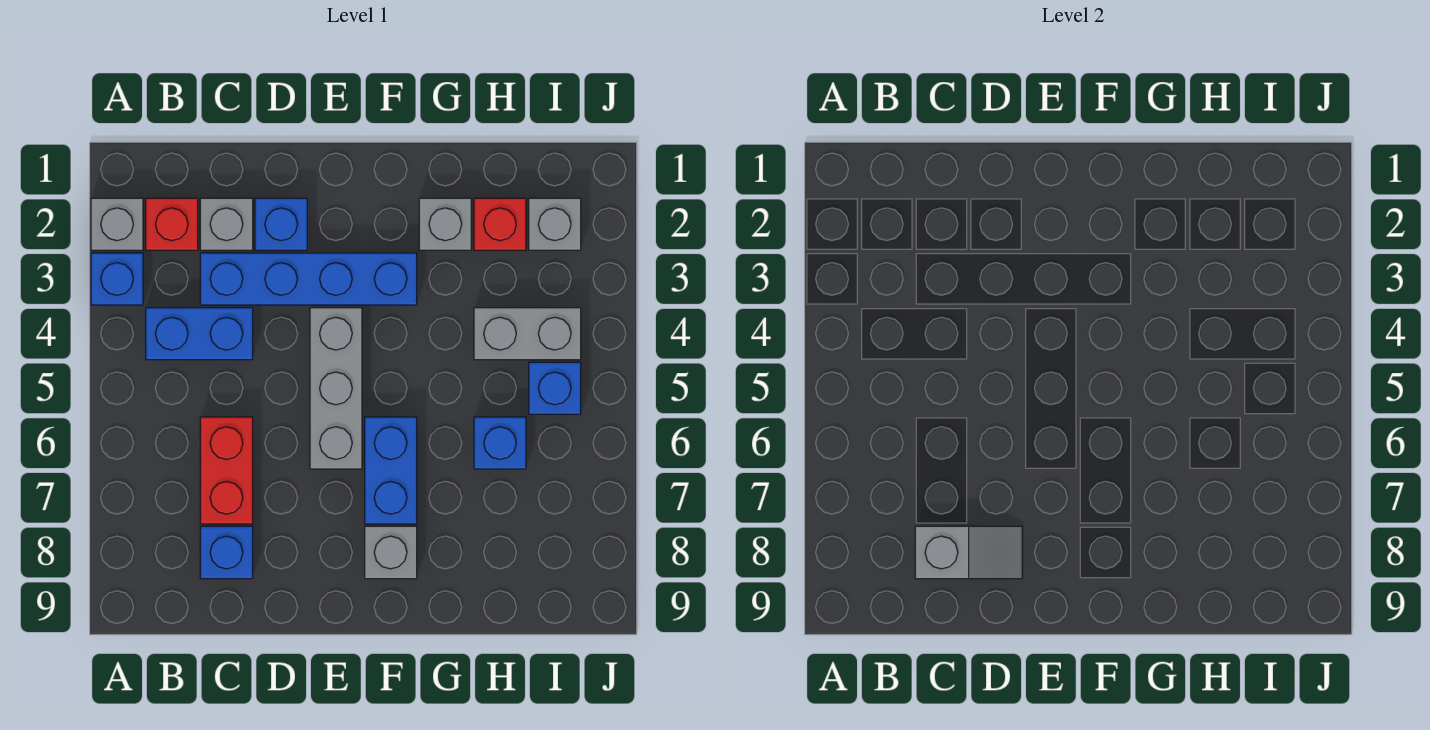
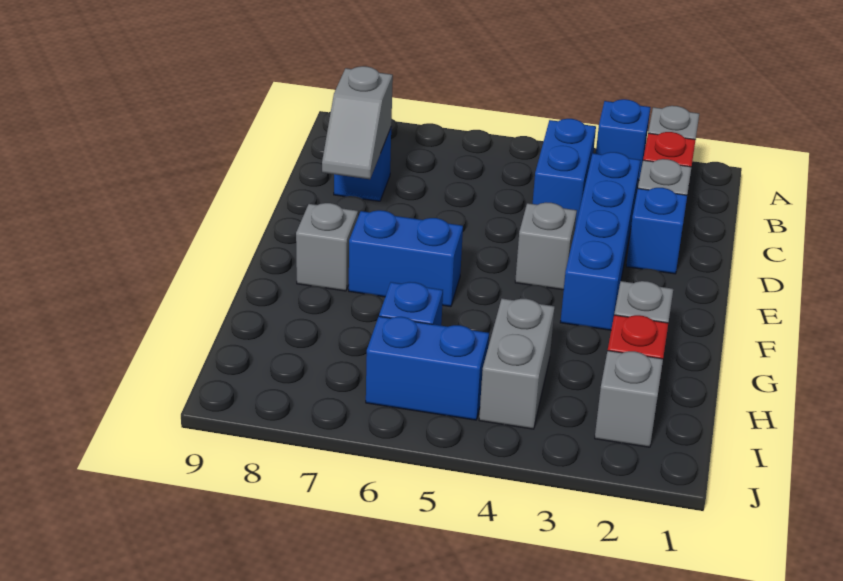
red 1x2 brick [200,417,253,524] -> none
grey 1x3 brick [310,308,362,469] -> grey 1x1 brick [515,203,577,290]
blue 1x1 brick [529,362,581,414] -> blue 1x2 brick [366,316,489,420]

